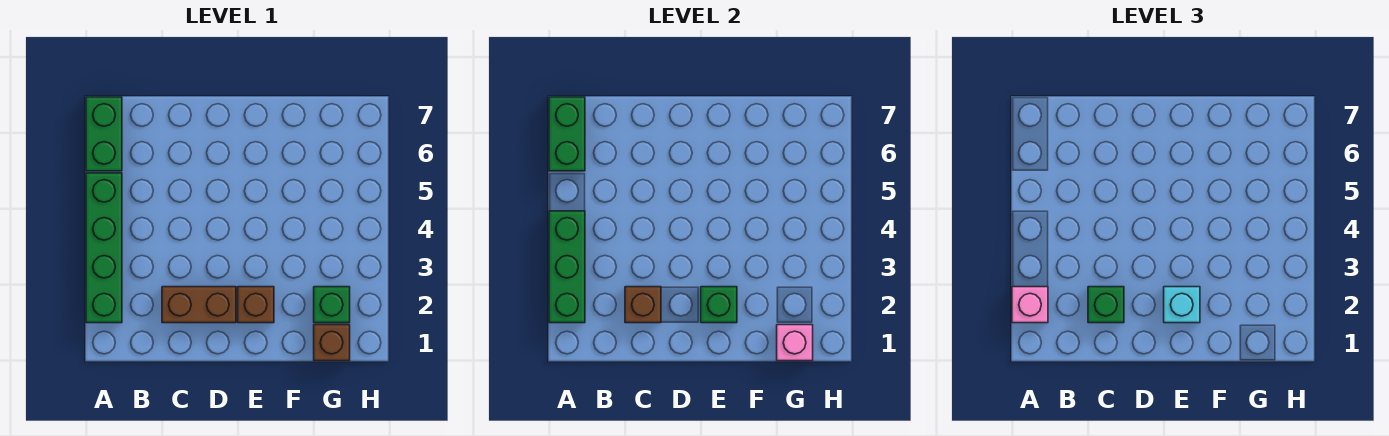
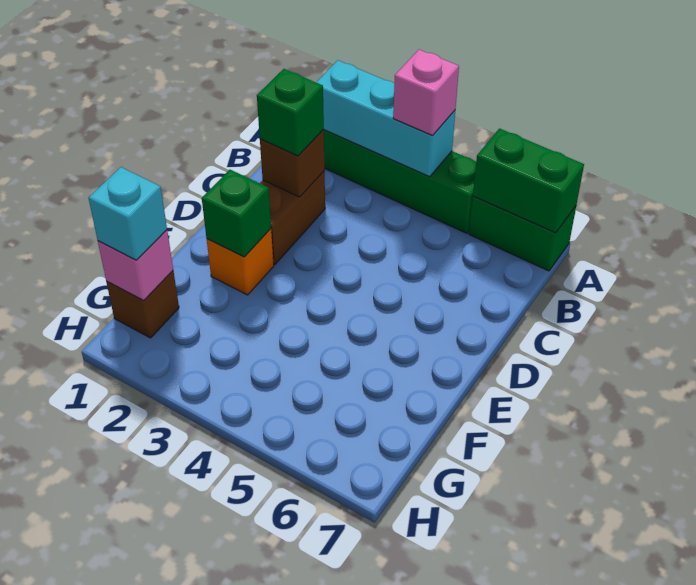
green 1x3 brick [549,211,585,323] -> cyan 1x3 brick [316,60,455,177]
pink 1x1 brick [1012,287,1048,323] -> pink 1x1 brick moved to [393,50,459,136]
brown 1x1 brick [238,287,274,323] -> orange 1x1 brick [207,229,274,295]
cyan 1x1 brick [1164,287,1200,323] -> cyan 1x1 brick moved to [89,167,167,260]
green 1x1 brick [314,287,350,323] -> none

